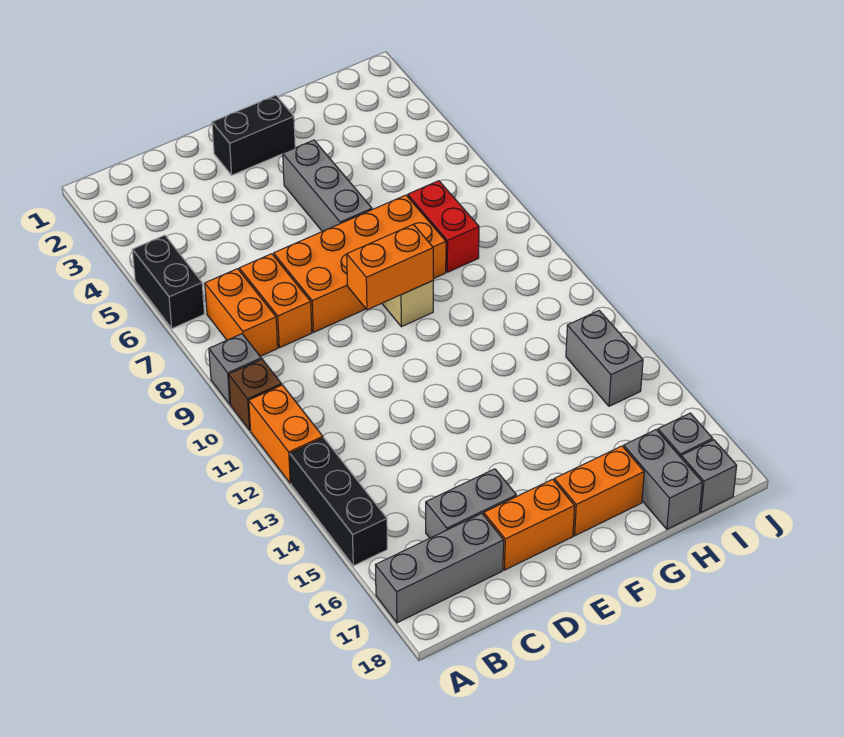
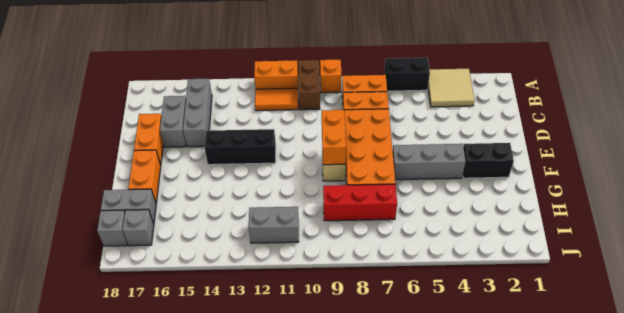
none -> tan 2x2 tile [428,69,474,107]
grey 1x1 brick [209,334,261,404] -> orange 1x1 brick [320,59,342,93]
brown 1x1 brick [229,359,282,430] -> brown 1x2 brick [298,60,320,110]
black 1x3 brick [290,438,387,566] -> black 1x3 brick moved to [205,129,276,165]
grey 1x3 brick [376,513,504,623] -> grey 1x3 brick moved to [183,79,212,147]
none -> orange 1x2 tile [255,88,298,111]
black 1x2 brick [212,95,295,175] -> black 1x2 brick turned to [463,143,514,178]
red 1x2 brick [408,181,479,272] -> red 1x3 brick [323,184,397,221]
grey 1x2 brick [566,311,643,406] -> grey 1x2 brick moved to [249,207,299,243]

